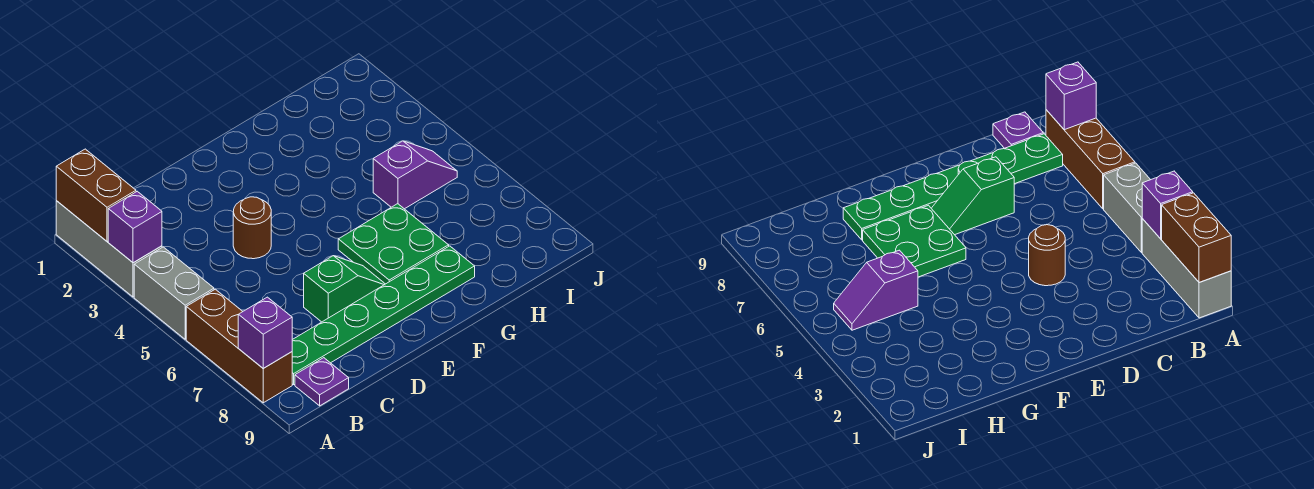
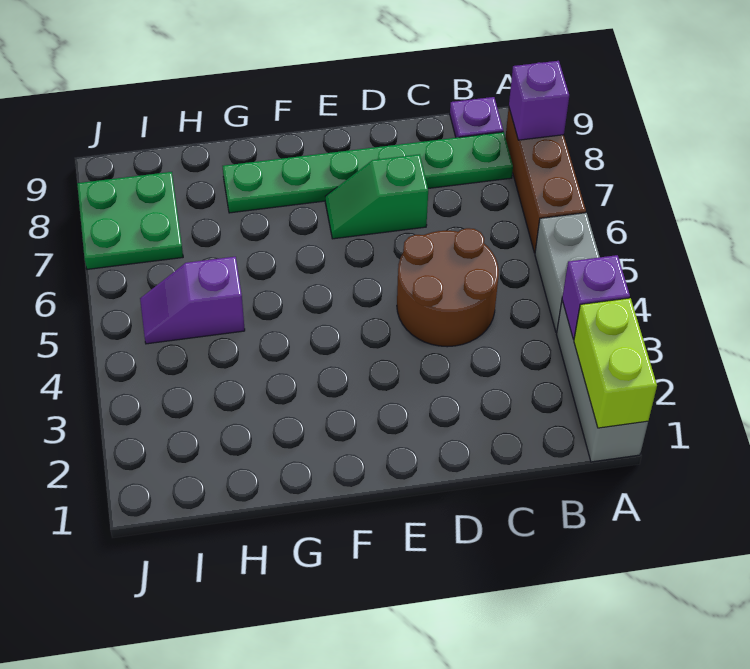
brown 1x2 brick [56,149,136,241] -> lime 1x2 brick [574,298,657,428]
brown 1x1 round brick [233,197,271,259] -> brown 2x2 round brick [397,228,499,347]
green 2x2 plate [338,204,449,284] -> green 2x2 plate moved to [77,172,183,269]

